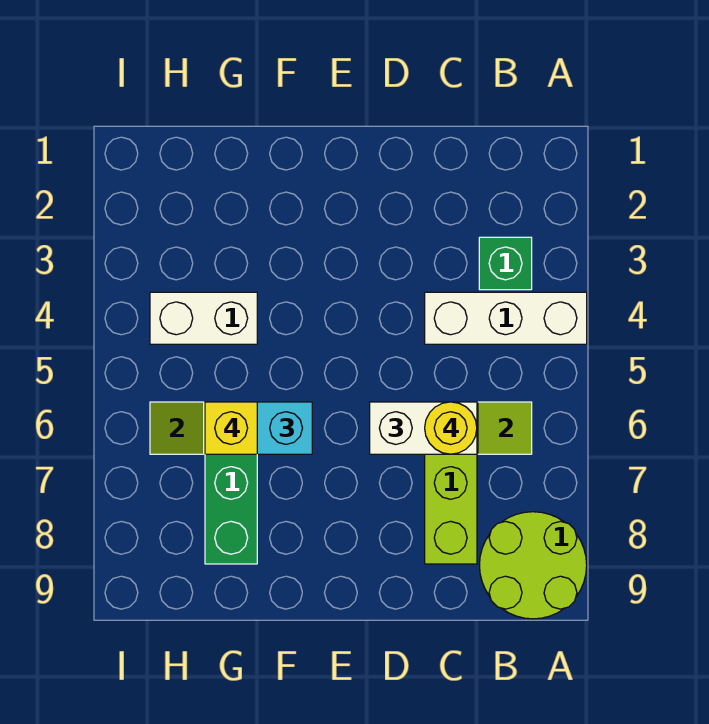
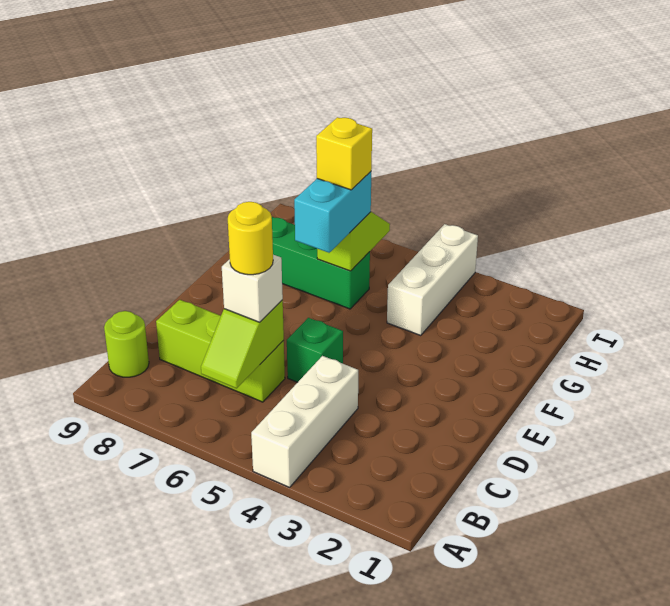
lime 2x2 round brick [479,512,587,619] -> lime 1x1 round brick [104,311,149,377]
green 1x1 brick [479,237,532,290] -> green 1x1 brick moved to [287,318,343,382]
white 1x2 brick [370,402,477,454] -> white 1x1 brick [222,255,283,322]
white 1x2 brick [150,292,257,344] -> white 1x3 brick [387,224,478,335]

